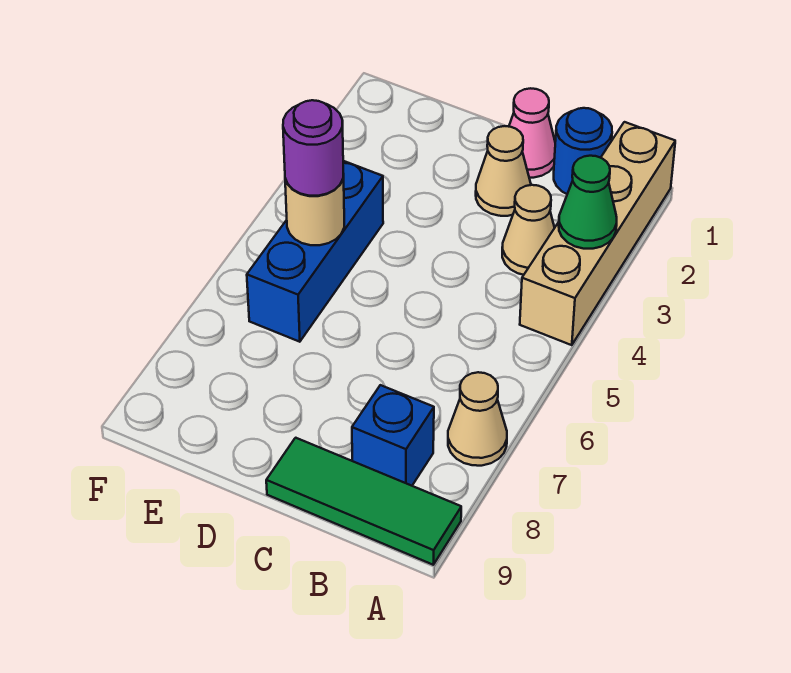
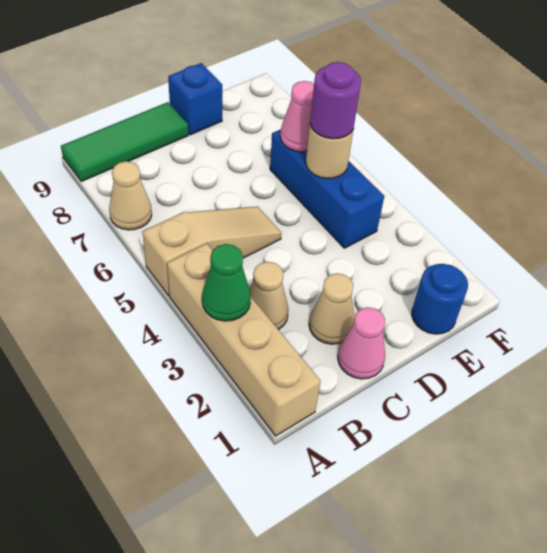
none -> tan 1x3 slope [143,206,281,296]
blue 1x1 round brick [554,108,612,194] -> blue 1x1 round brick moved to [412,264,468,334]
blue 1x1 brick [352,385,434,486] -> blue 1x1 brick moved to [168,63,222,135]
none -> pink 1x1 cone [280,81,314,152]

